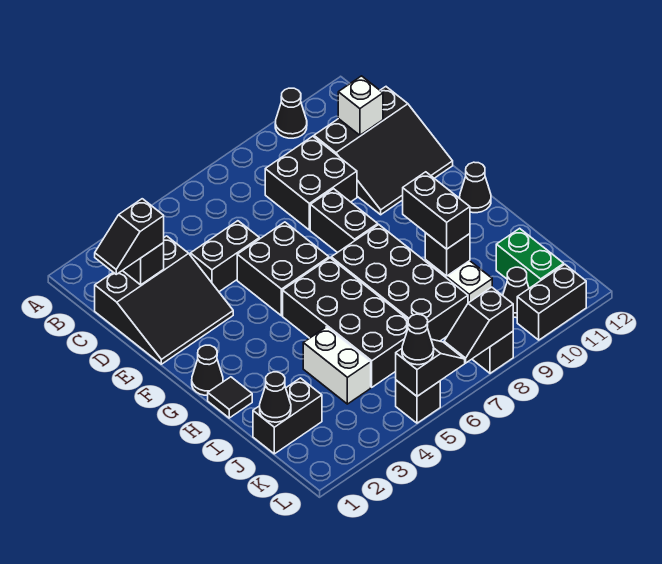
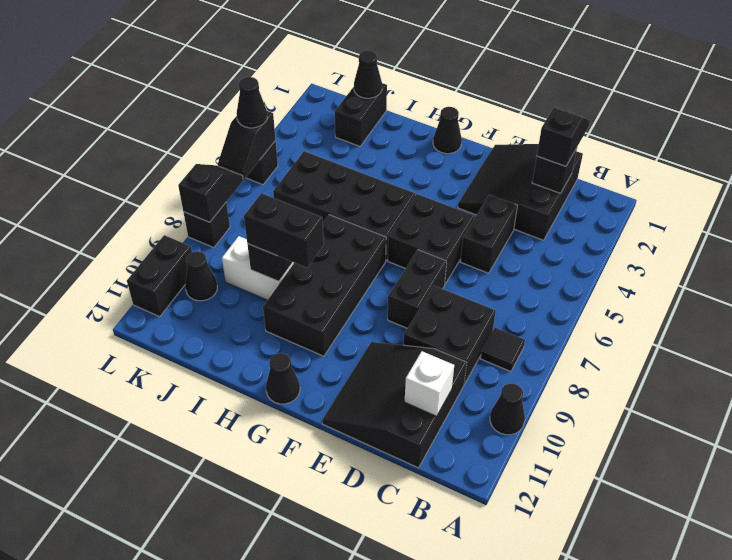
black 1x2 brick [310,189,378,253] -> black 1x2 brick turned to [388,250,447,328]
black 2x4 brick [331,225,468,341] -> black 2x4 brick turned to [263,215,386,356]
black 1x1 tile [208,377,252,418] -> black 1x1 tile moved to [481,328,525,372]
white 1x2 brick [303,327,371,404] -> none
green 1x2 brick [496,228,564,288] -> none

